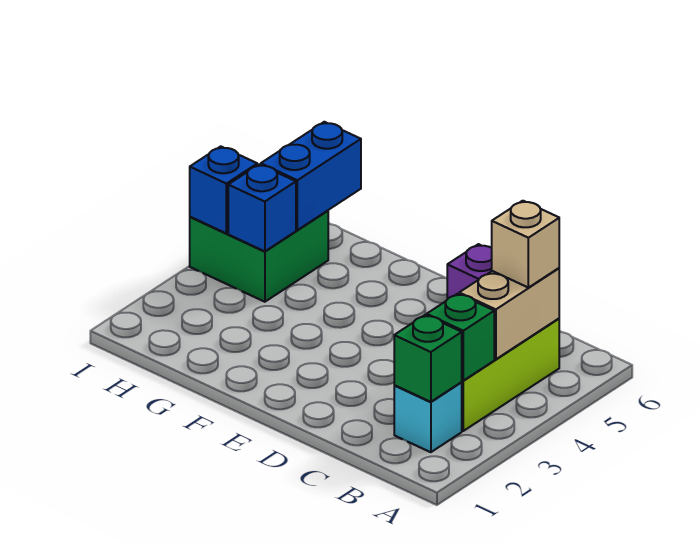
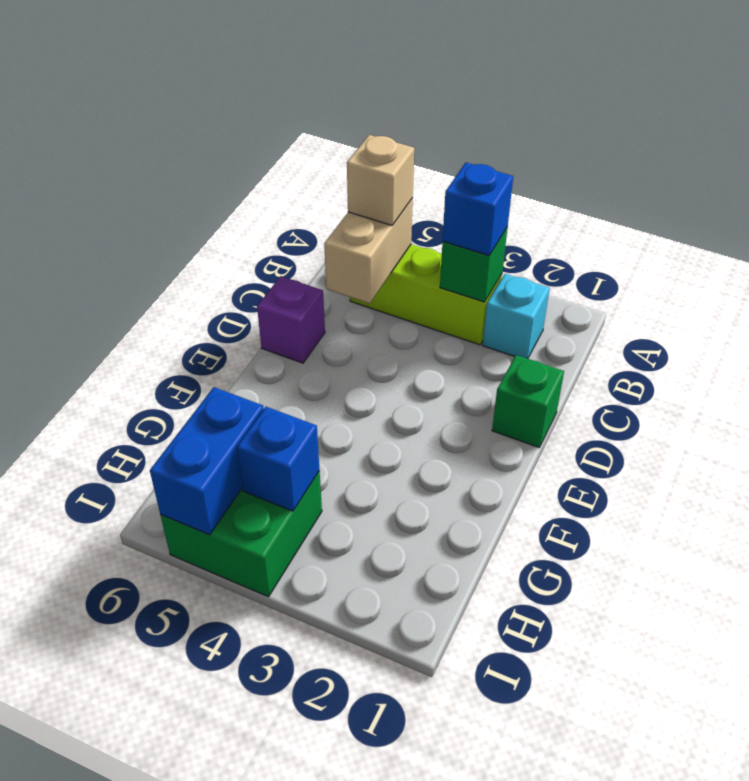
green 1x1 brick [394,315,462,402] -> green 1x1 brick moved to [492,355,564,448]
tan 1x2 brick [459,268,559,359] -> tan 1x2 brick turned to [324,198,413,303]
blue 1x2 brick [261,122,361,230] -> blue 1x2 brick turned to [150,387,264,535]
blue 1x1 brick [190,146,257,233] -> blue 1x1 brick moved to [443,163,513,256]

